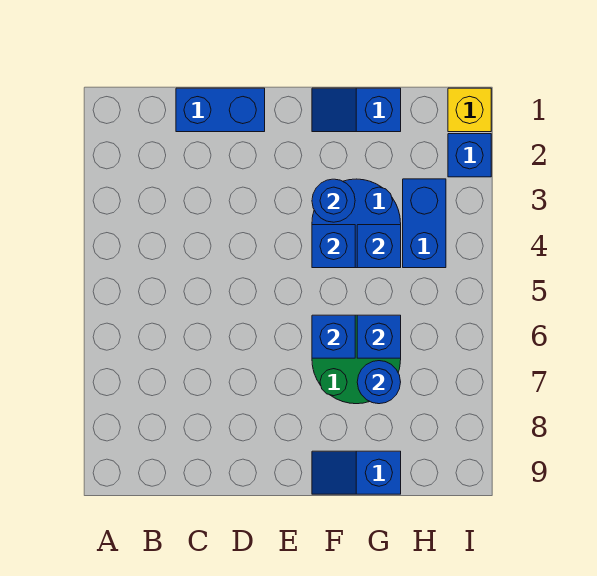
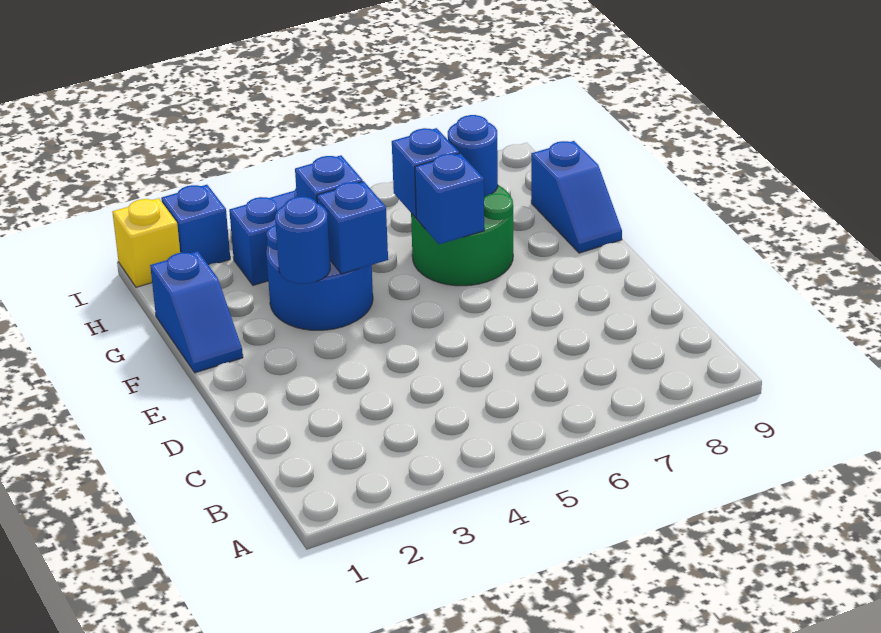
blue 1x2 brick [176,88,265,132] -> none

